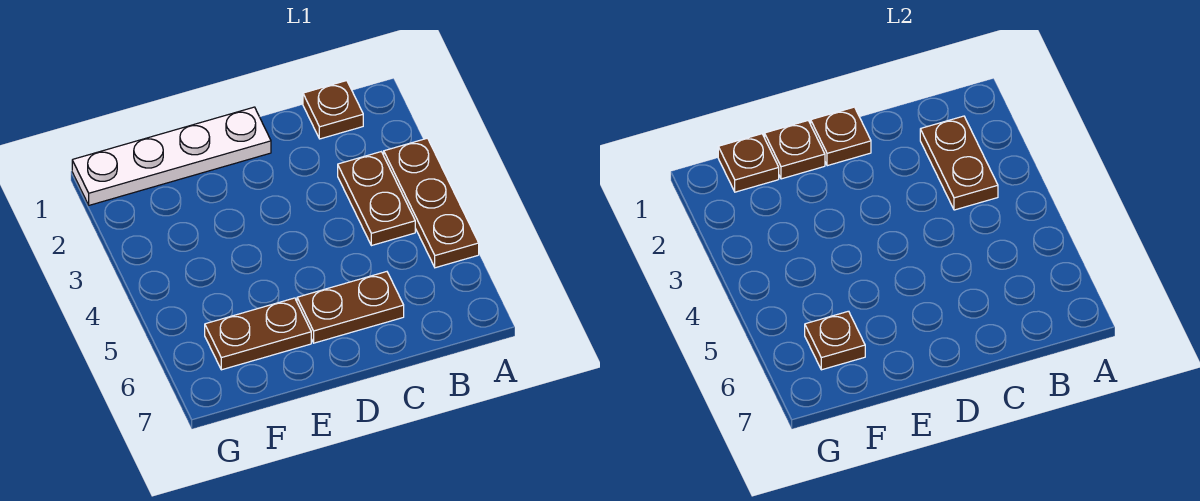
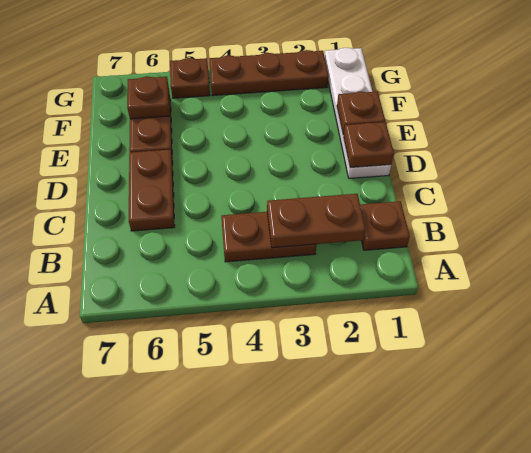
brown 1x3 plate [384,138,479,268] -> brown 1x3 plate moved to [209,50,329,96]
brown 1x1 plate [718,134,779,192] -> brown 1x1 plate moved to [170,58,210,98]

